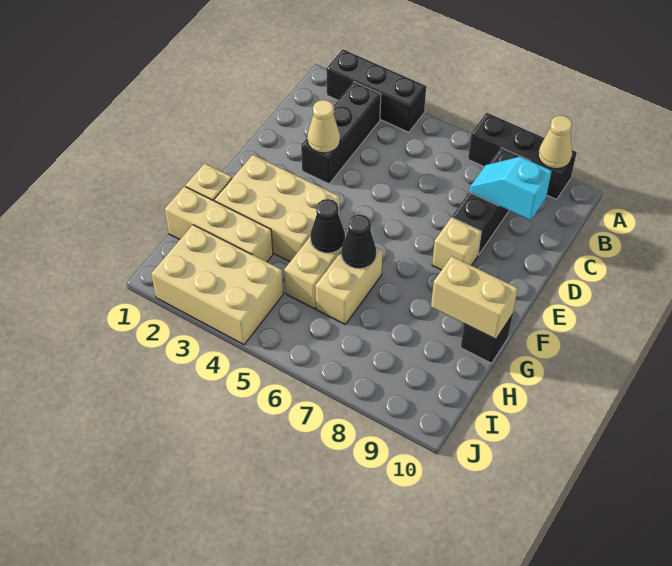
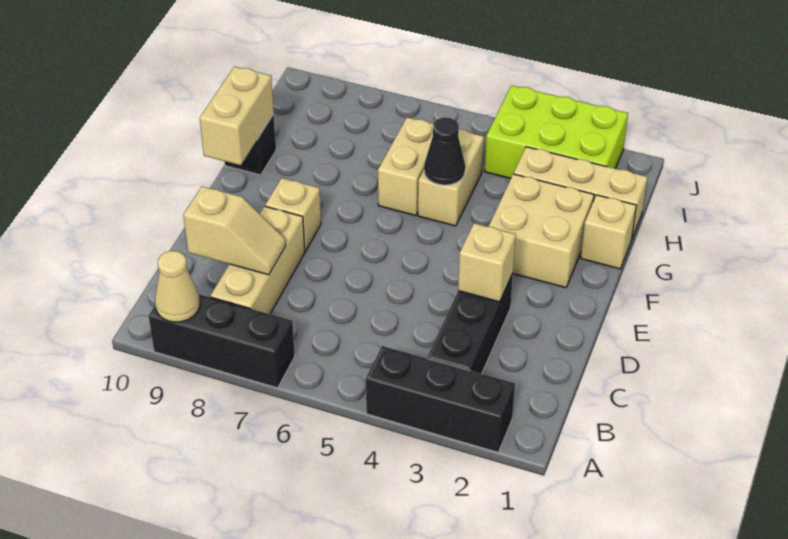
black 1x3 brick [452,148,520,255] -> tan 1x3 brick [210,206,305,314]
cyan 1x2 slope [469,157,552,220] -> tan 1x2 slope [183,186,286,275]
tan 1x1 cone [307,100,340,153] -> tan 1x1 brick [458,223,516,302]
tan 2x3 brick [214,155,340,261] -> tan 2x2 brick [488,174,594,288]
black 1x1 cone [342,214,376,269] -> none
tan 1x2 brick [431,256,518,339] -> tan 1x2 brick turned to [200,67,274,165]
tan 2x3 brick [151,225,283,345] -> lime 2x3 brick [485,85,628,178]

